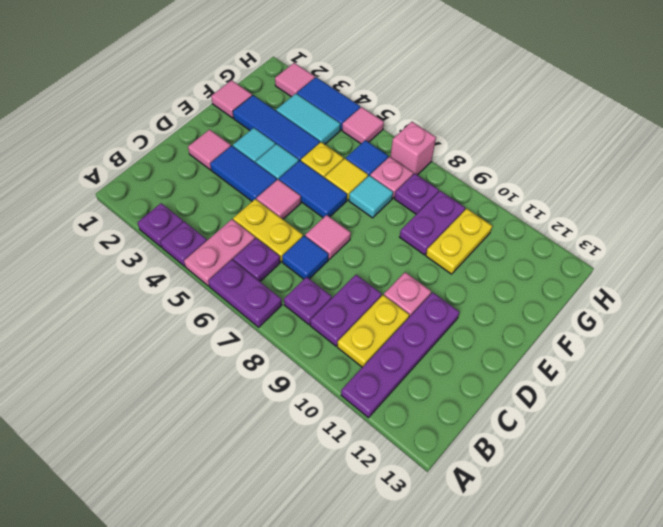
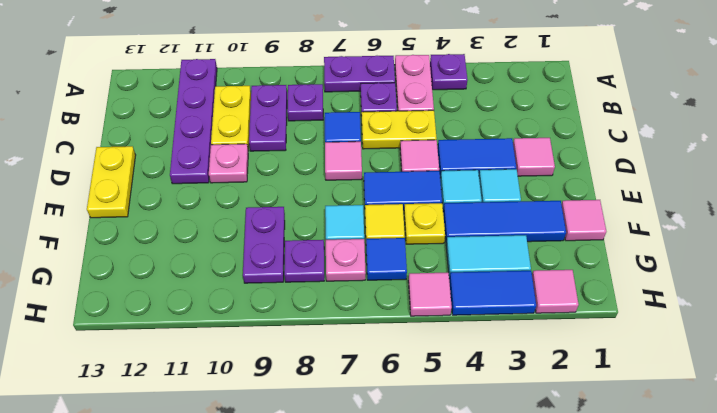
purple 1x1 plate [138,203,183,247] -> none
yellow 1x2 plate [426,209,492,274] -> yellow 1x2 plate moved to [87,146,136,218]
pink 1x1 brick [390,122,436,175] -> none

